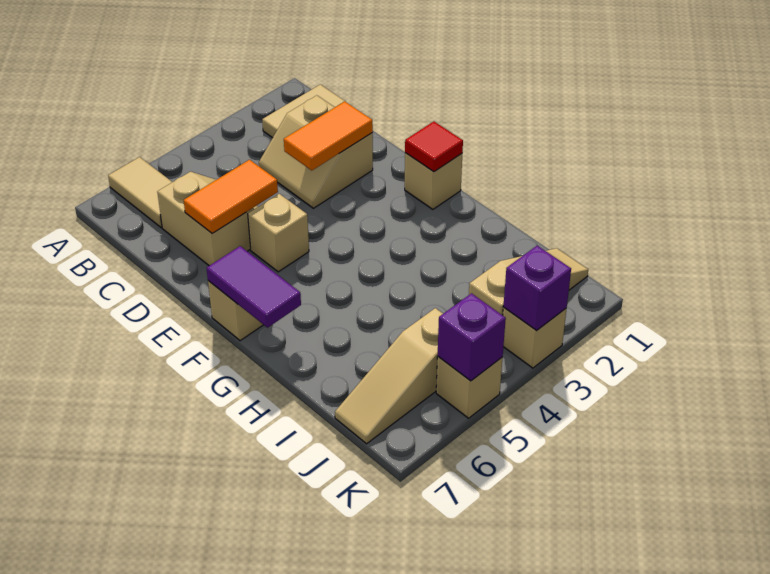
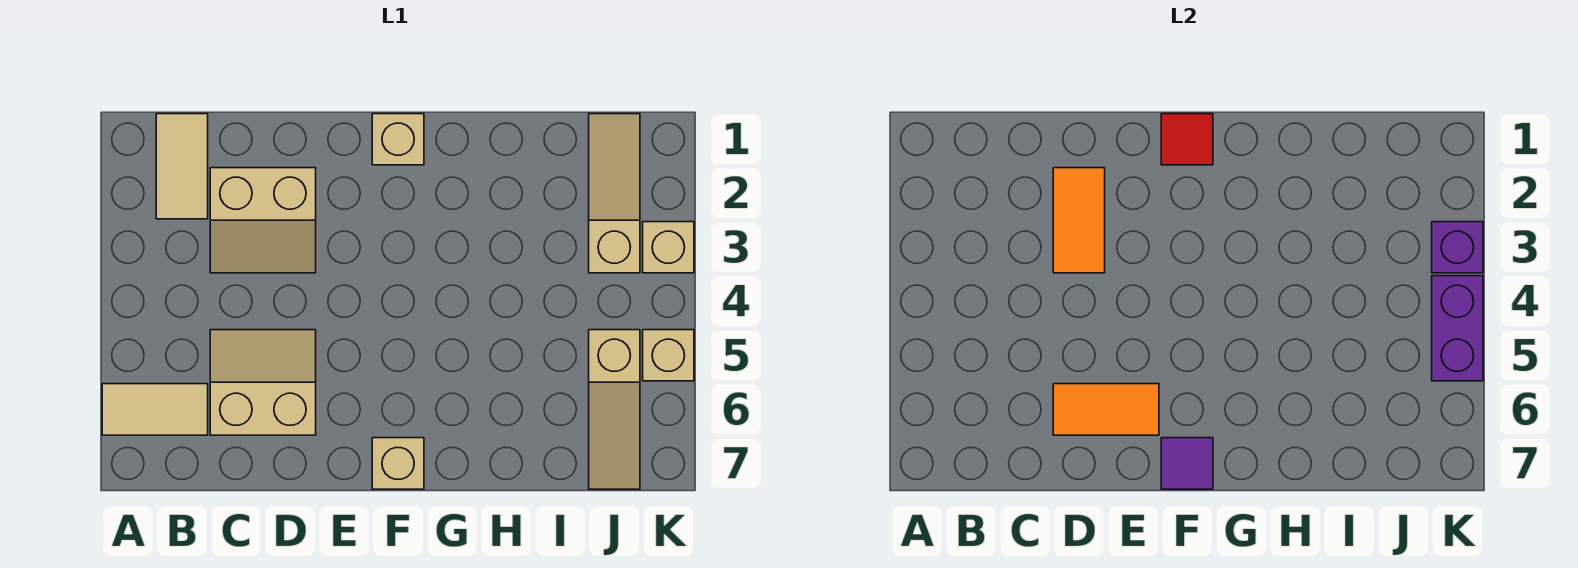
orange 1x2 tile [184,160,278,233] -> orange 1x2 tile turned to [1053,384,1159,435]
tan 1x1 brick [248,194,309,272] -> none
purple 1x2 tile [207,246,301,328] -> purple 1x1 tile [1161,438,1213,489]
purple 1x1 brick [438,293,506,381] -> purple 1x2 brick [1432,276,1483,381]

